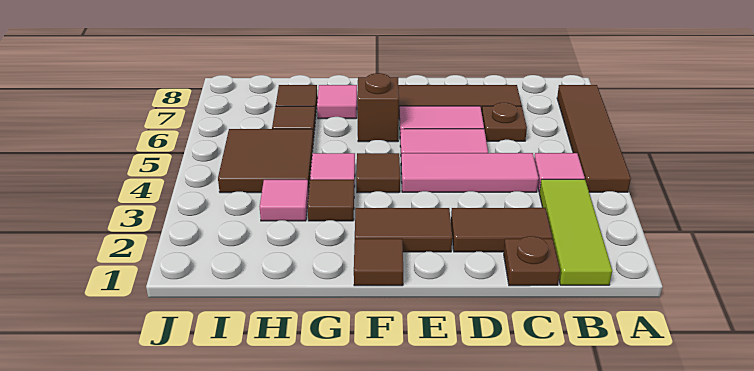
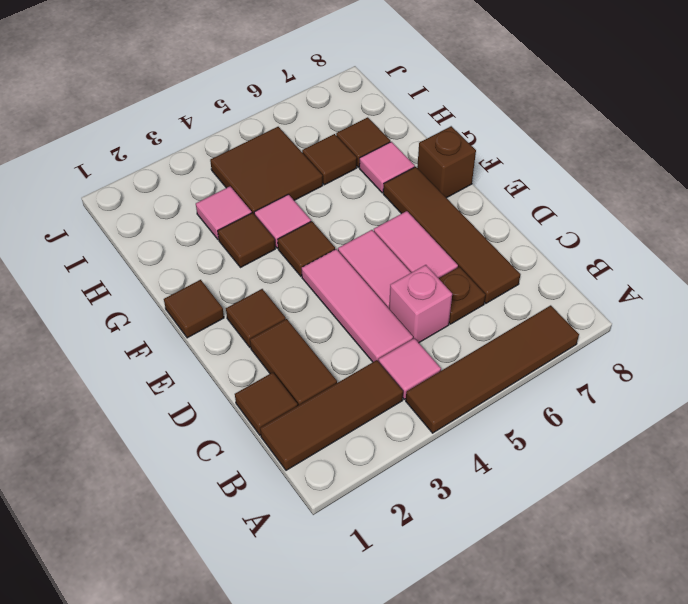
lime 1x3 tile [539,179,612,285] -> brown 1x3 tile [260,360,403,470]
brown 1x1 plate [504,236,560,286] -> brown 1x1 tile [235,372,298,435]
none -> pink 1x1 brick [389,265,452,343]
brown 1x2 tile [355,208,452,252] -> brown 1x1 tile [226,289,286,347]
brown 1x1 brick [357,73,399,142] -> brown 1x1 brick moved to [417,126,476,198]

